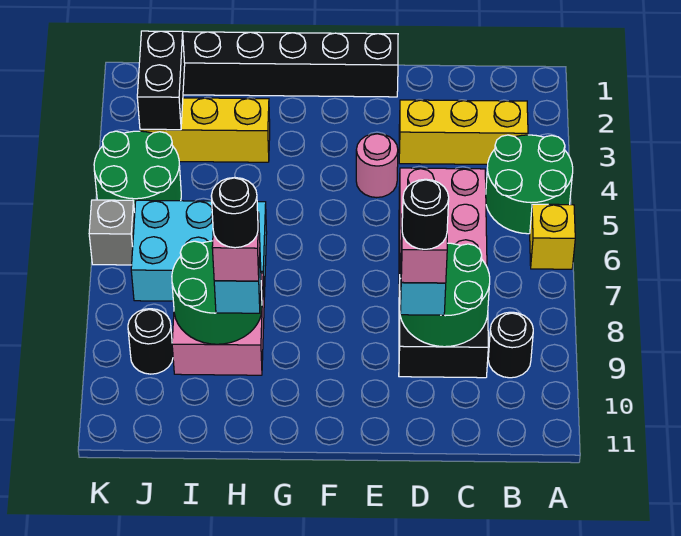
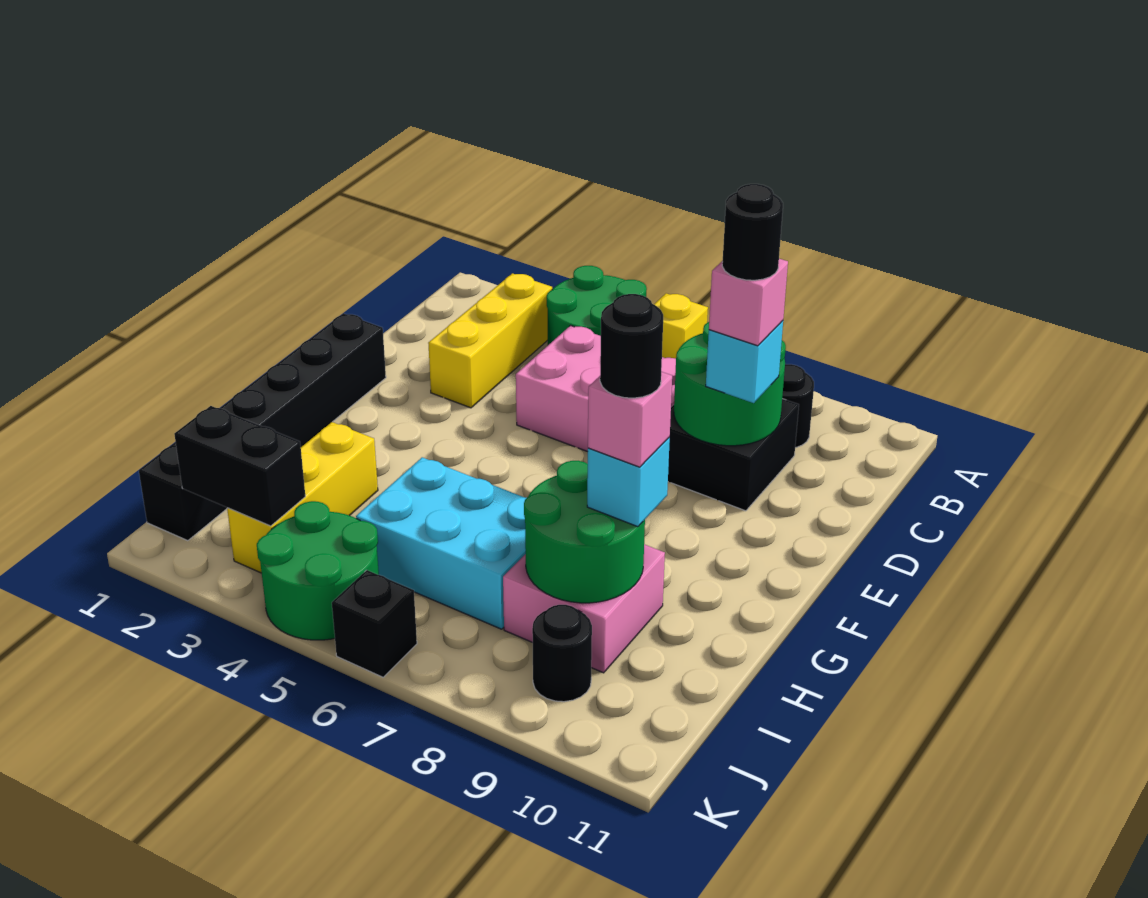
pink 1x1 round brick [356,134,398,198] -> none
cyan 2x3 brick [131,200,267,301] -> cyan 2x3 brick turned to [356,457,526,629]
grey 1x1 brick [89,200,135,265] -> black 1x1 brick [332,570,417,677]

